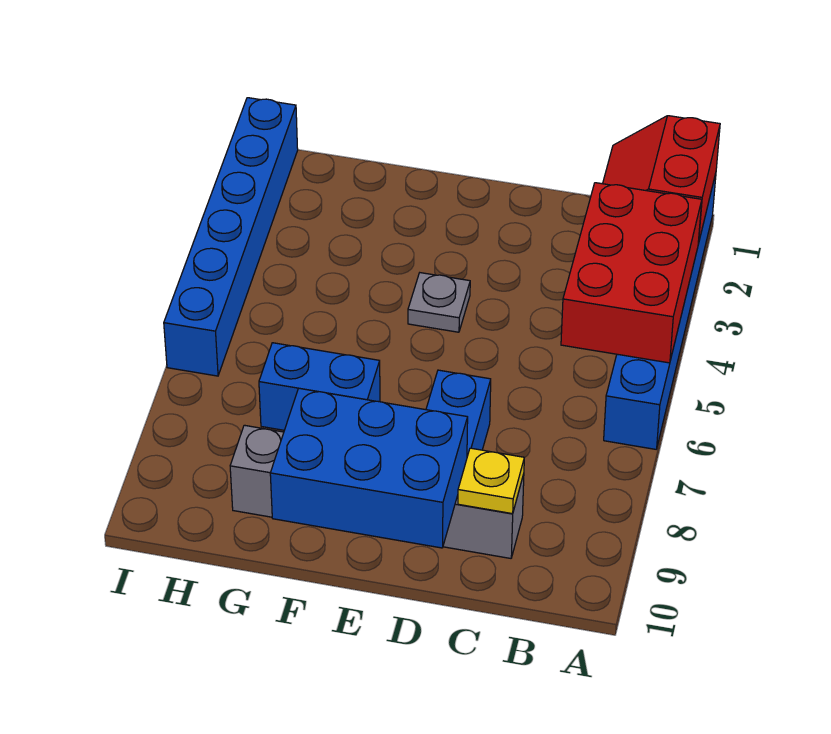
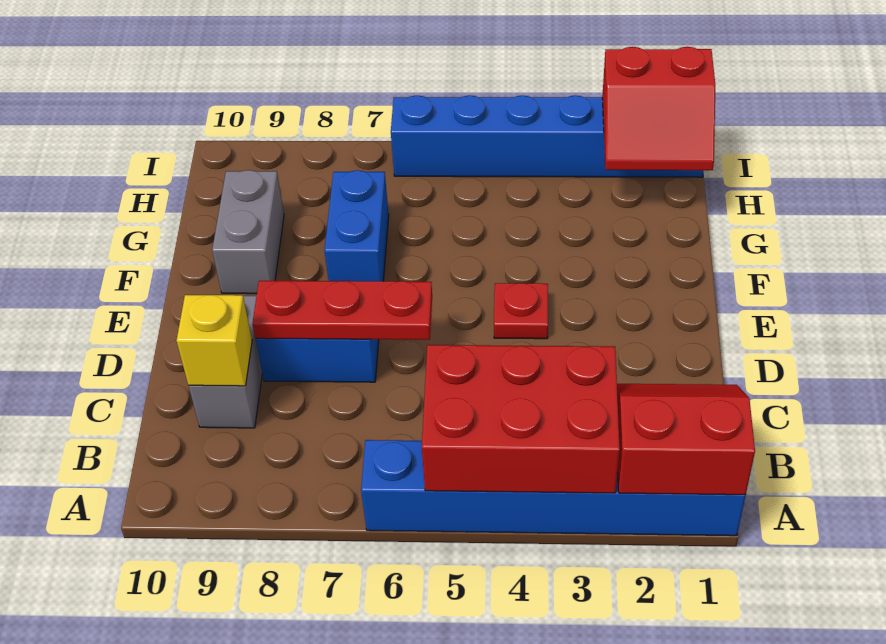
yellow 1x1 plate [458,448,524,514] -> yellow 1x1 brick [177,295,252,386]
none -> red 1x3 plate [252,281,432,340]
blue 2x3 brick [270,388,468,548] -> none
grey 1x1 plate [408,273,470,332] -> red 1x1 plate [494,283,548,339]
none -> red 2x2 slope [602,47,715,170]

